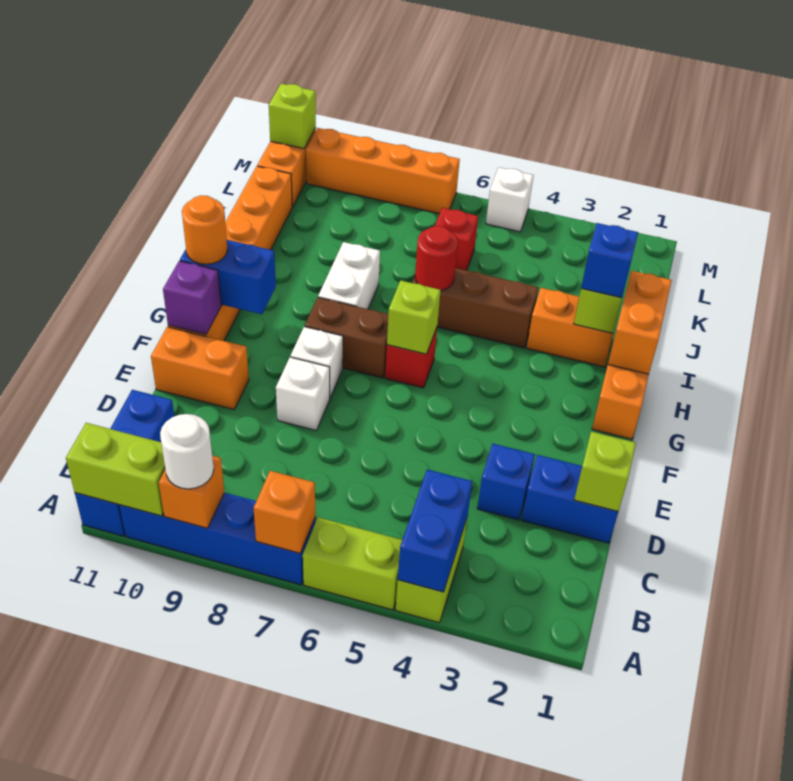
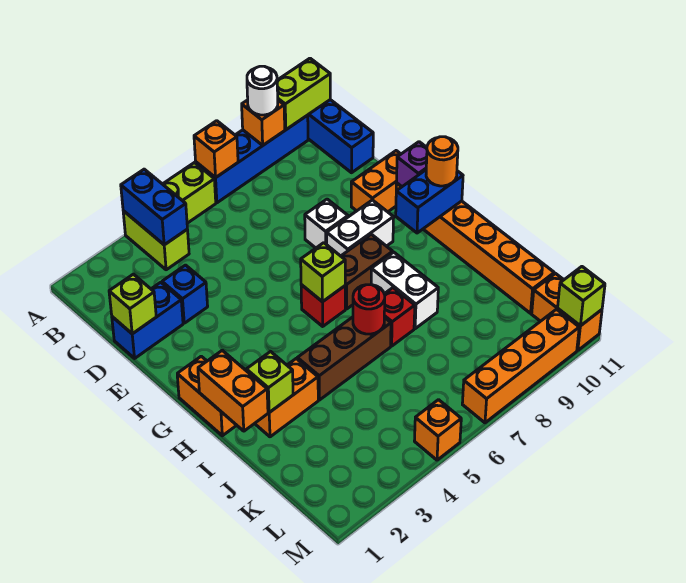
white 1x1 brick [291,327,343,398] -> white 1x2 brick [327,200,394,256]
blue 1x1 brick [581,223,638,298] -> none
red 1x1 brick [435,208,478,270] -> red 1x1 brick moved to [384,288,415,346]
white 1x1 brick [486,167,534,232] -> orange 1x1 brick [415,400,461,460]

